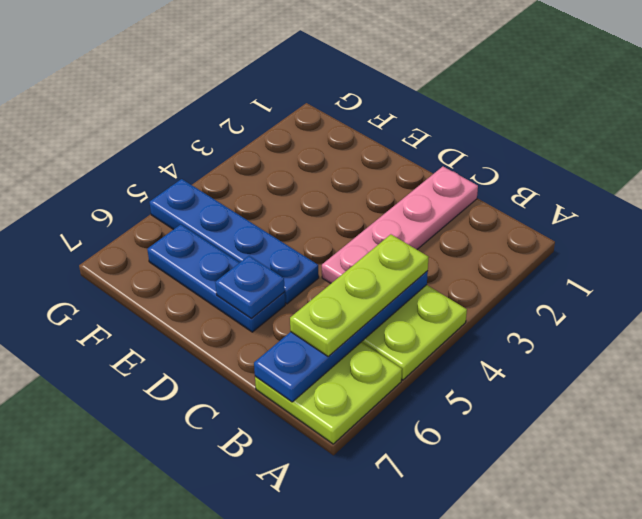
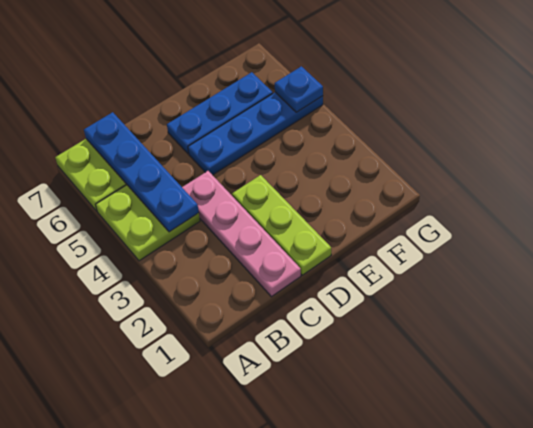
lime 1x3 plate [290,234,428,357] -> lime 1x3 plate moved to [232,175,331,275]
blue 1x1 plate [215,256,285,319] -> blue 1x1 plate moved to [275,66,323,112]

